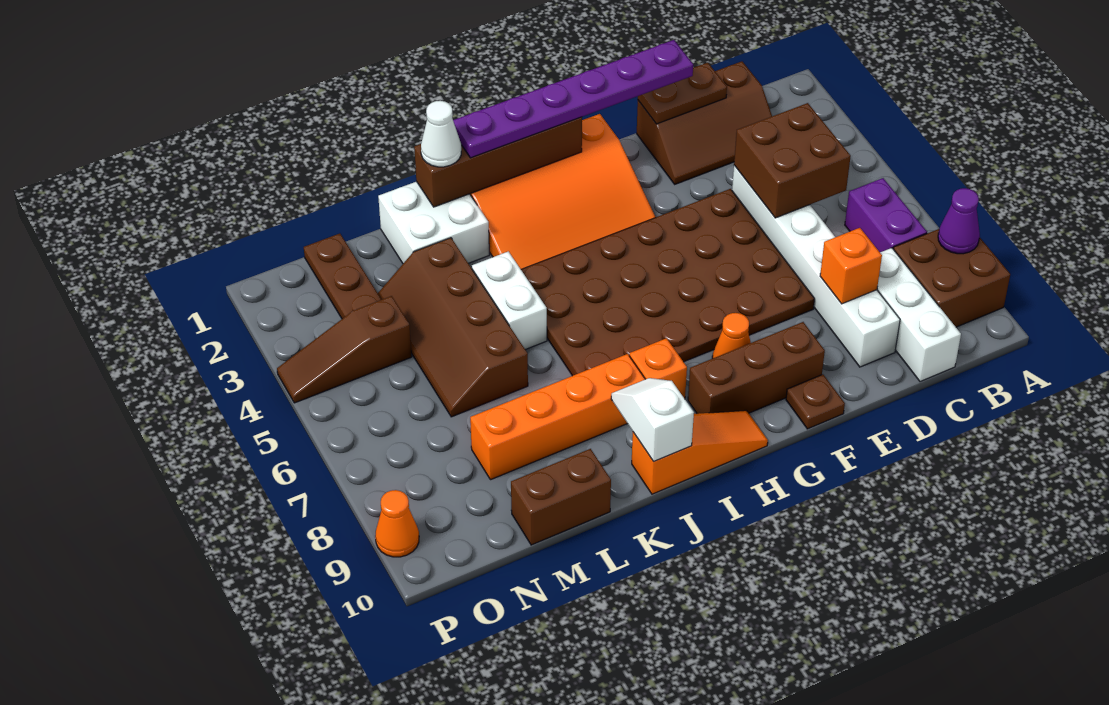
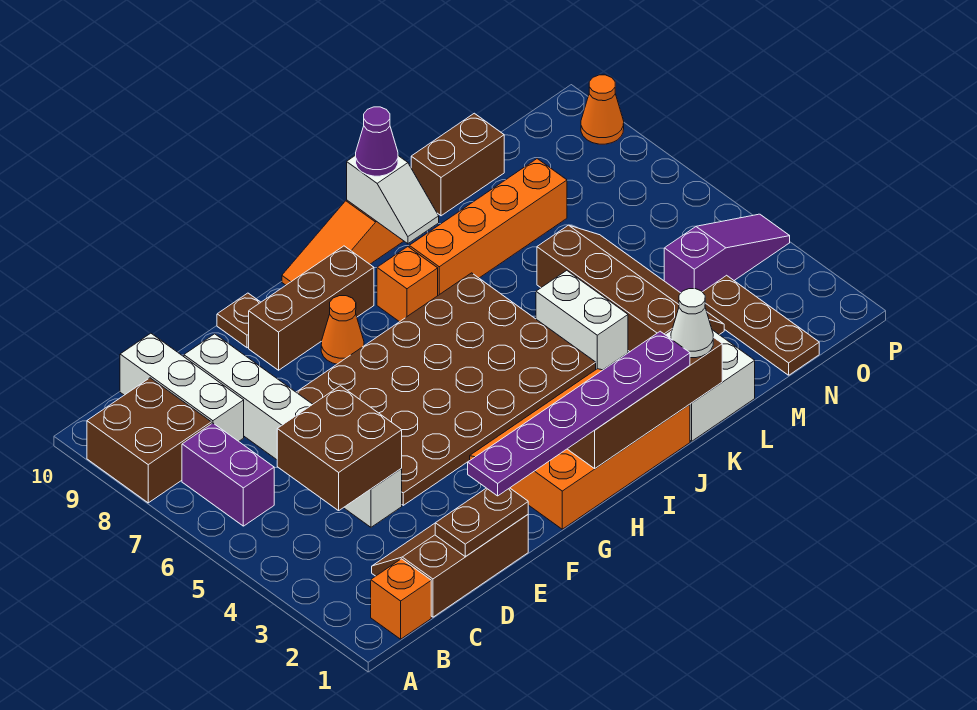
purple 1x1 cone [938,188,980,254] -> purple 1x1 cone moved to [356,107,398,176]
orange 1x1 brick [820,228,882,304] -> orange 1x1 brick moved to [371,559,431,639]
brown 1x3 slope [277,296,412,403] -> purple 1x3 slope [664,214,790,293]

